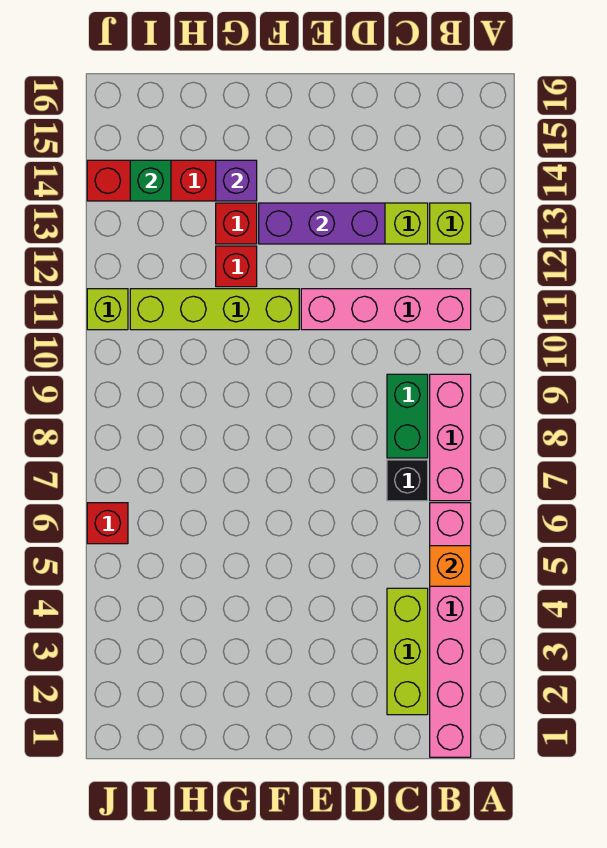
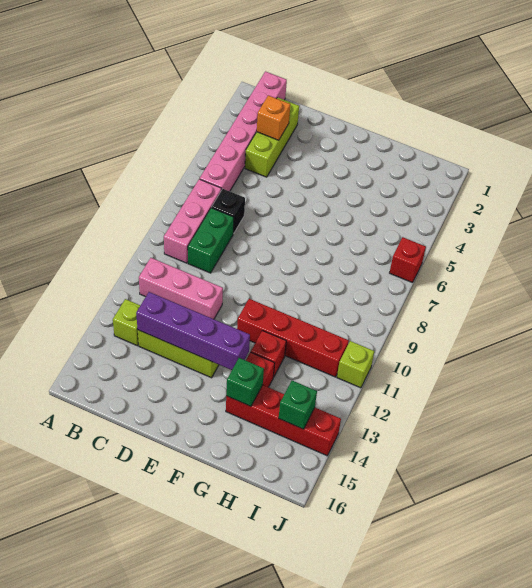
orange 1x1 brick [430,546,471,586] -> orange 1x1 brick moved to [257,95,290,140]
pink 1x4 brick [301,289,471,330] -> pink 1x3 brick [139,258,223,319]
purple 1x3 brick [259,203,385,244] -> purple 1x4 brick [136,292,250,370]
lime 1x4 brick [130,289,299,330] -> red 1x4 brick [237,299,349,377]
purple 1x1 brick [216,160,257,201] -> green 1x1 brick [226,358,264,406]

